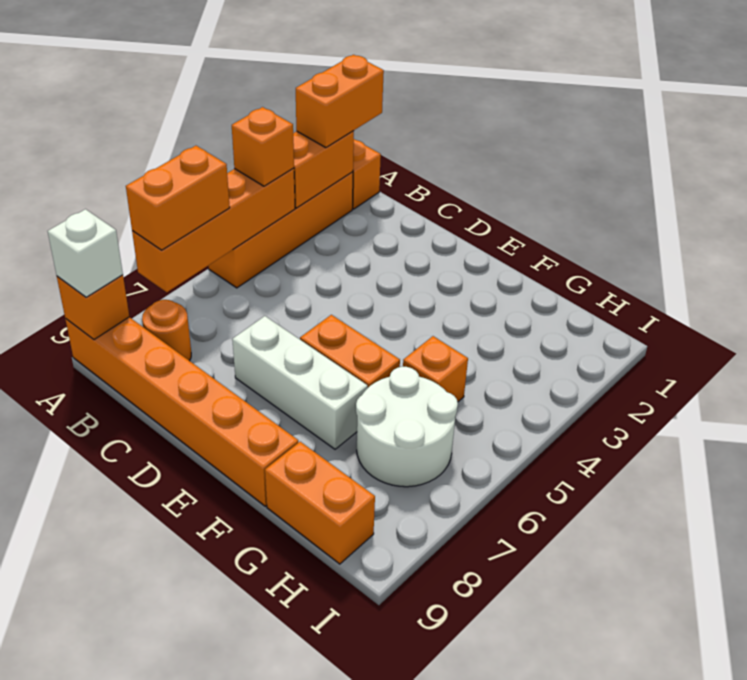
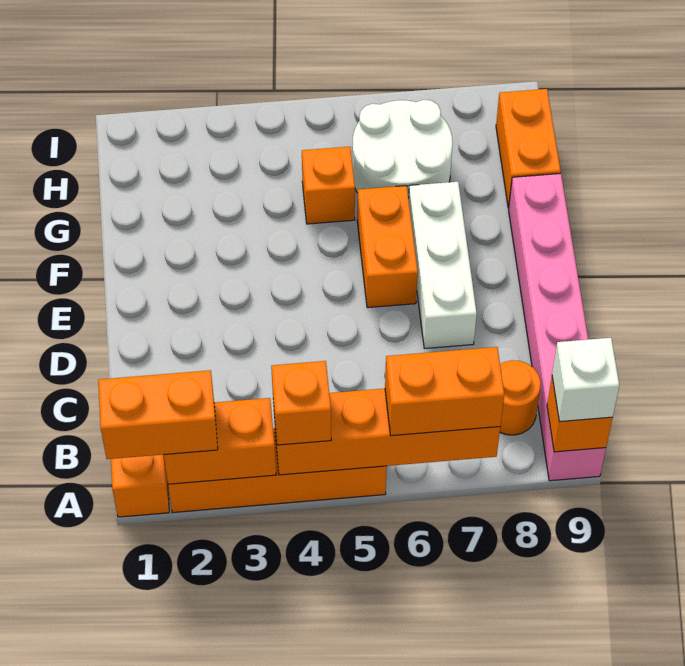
orange 1x6 brick [65,317,298,506] -> pink 1x6 brick [509,174,606,481]

